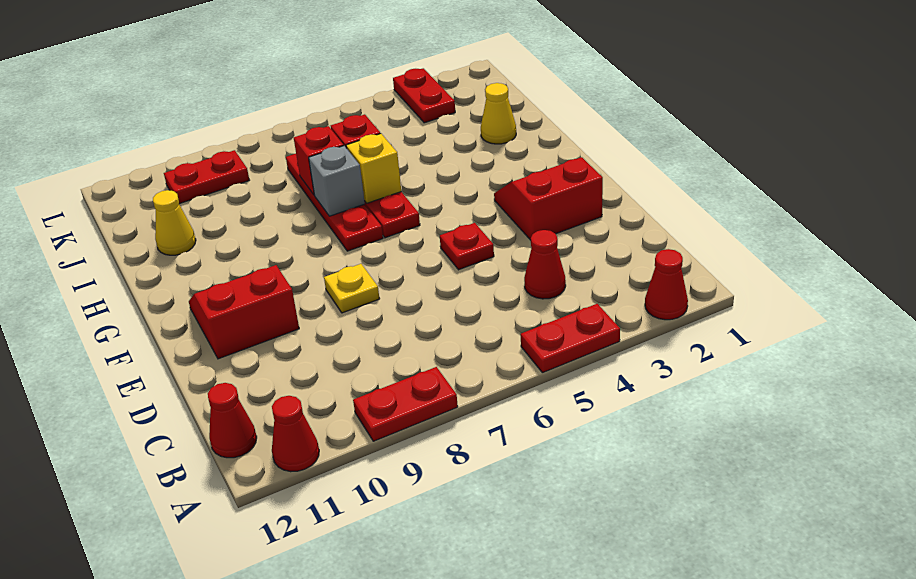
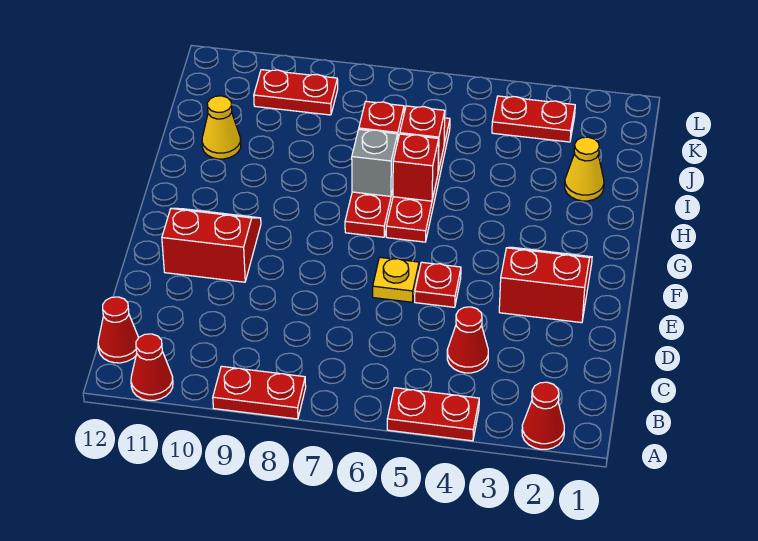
yellow 1x1 plate [324,264,380,313] -> yellow 1x1 plate moved to [373,257,419,302]
yellow 1x1 brick [346,134,401,203] -> red 1x1 brick [393,134,439,201]
red 1x2 plate [393,68,455,123] -> red 1x2 plate turned to [492,96,575,142]

